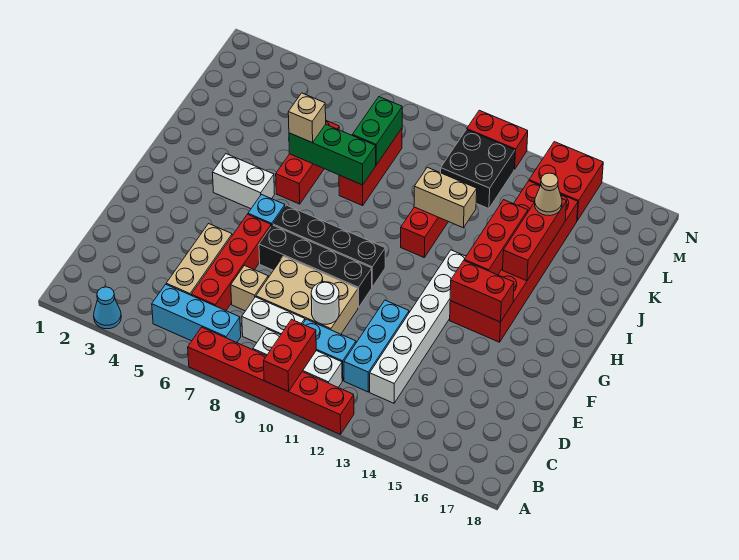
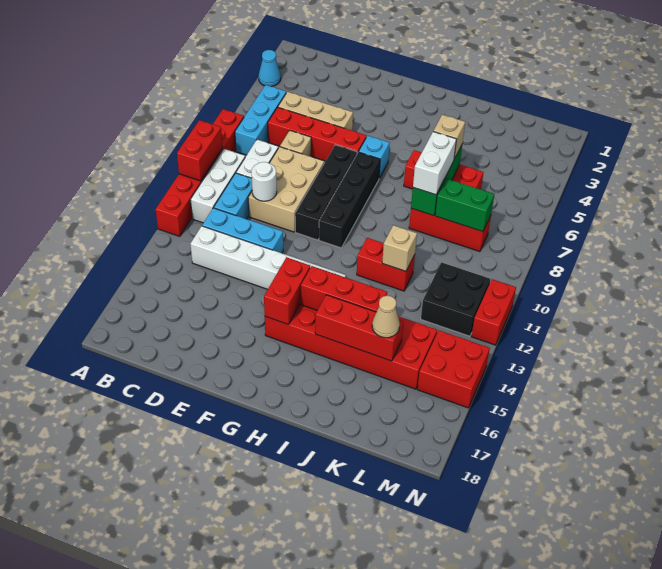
red 1x2 brick [264,319,316,392] -> red 1x2 brick turned to [177,120,222,181]
white 1x2 brick [212,154,275,209] -> white 1x2 brick moved to [413,132,456,195]
tan 1x2 brick [414,167,477,228] -> tan 1x1 brick [382,225,417,271]

